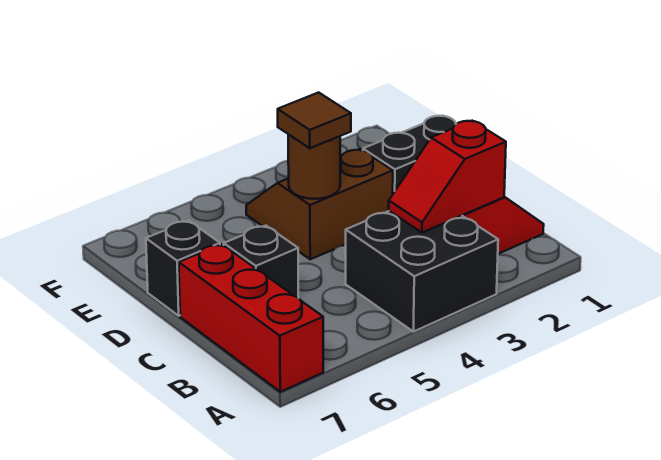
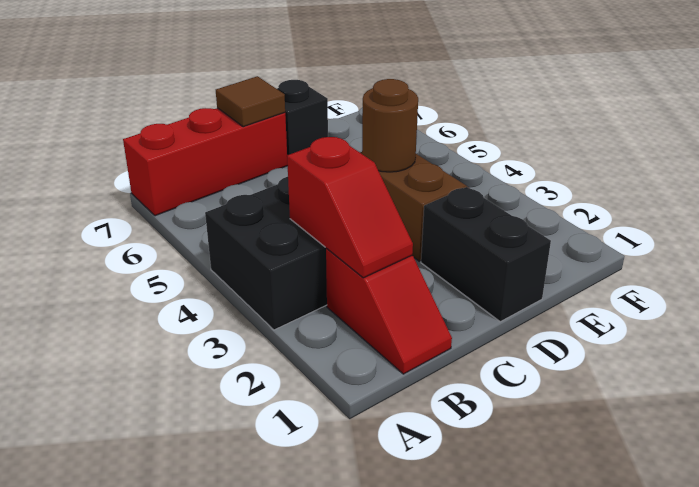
red 1x2 slope [389,121,506,233] -> red 1x2 slope turned to [287,137,413,278]
black 1x1 brick [224,226,299,298] -> none
brown 1x1 tile [278,92,351,148] -> brown 1x1 tile moved to [216,76,285,127]

